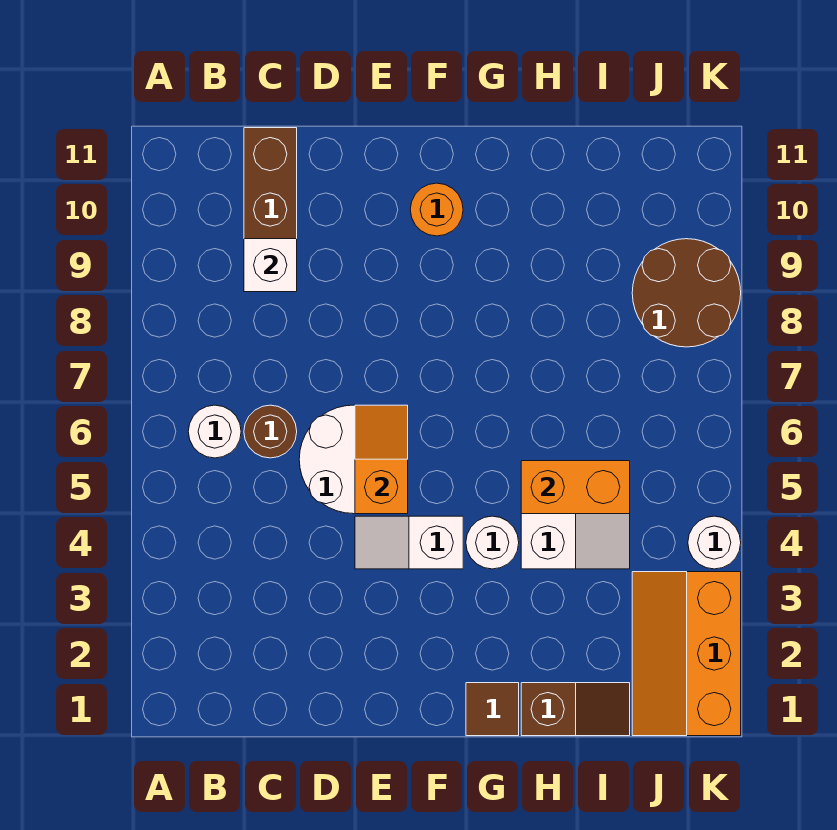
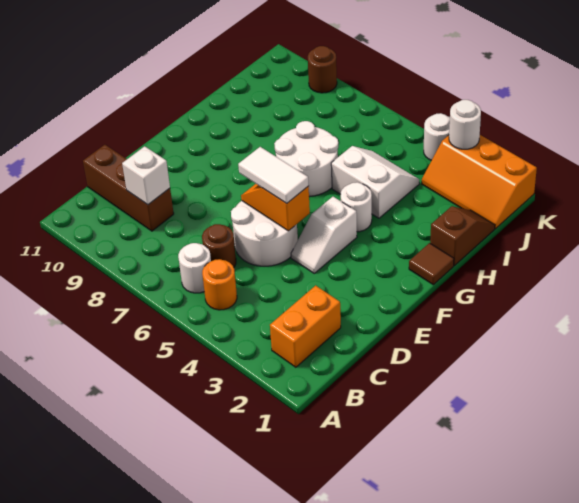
none -> white 1x2 tile [238,147,309,203]
orange 1x1 round brick [410,183,463,236] -> orange 1x1 round brick moved to [202,259,237,310]
none -> white 2x2 round brick [274,121,338,197]
orange 1x2 brick [521,461,630,514] -> orange 1x2 brick moved to [270,285,341,367]
brown 2x2 round brick [632,239,741,347] -> brown 1x1 round brick [308,46,337,93]
none -> white 1x1 round brick [449,100,481,149]

